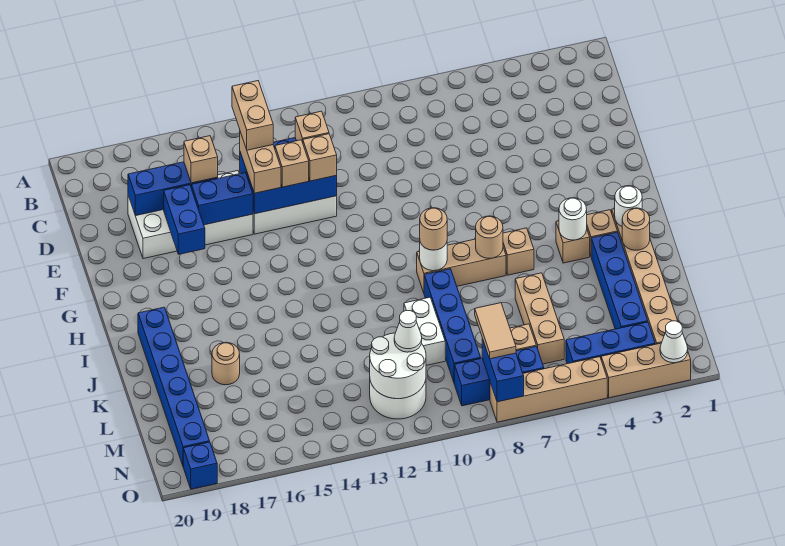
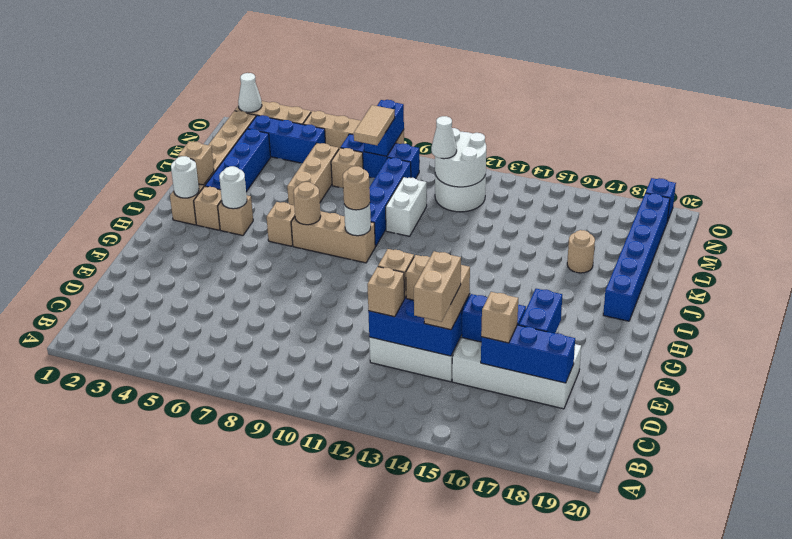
tan 1x1 round brick [622,208,650,250] -> tan 1x1 brick [178,141,214,185]

